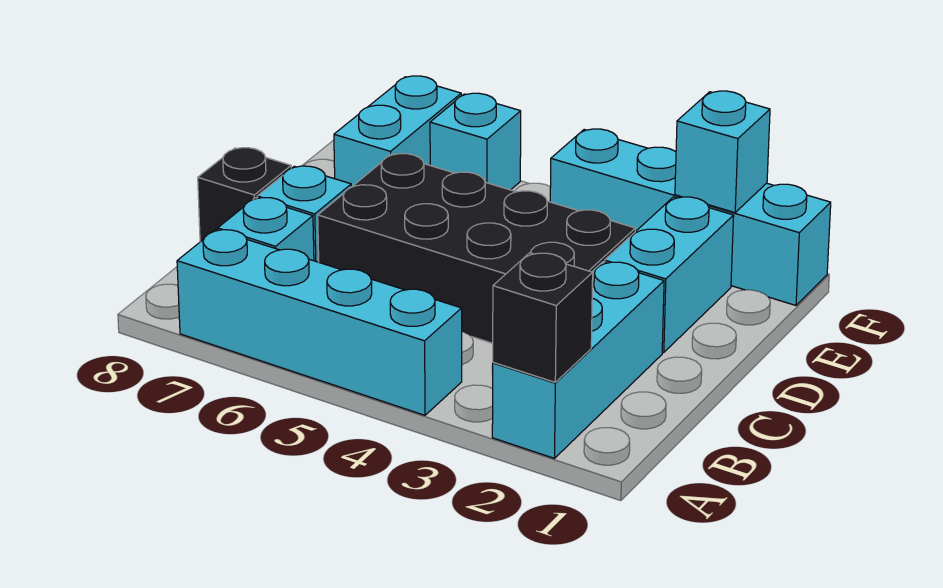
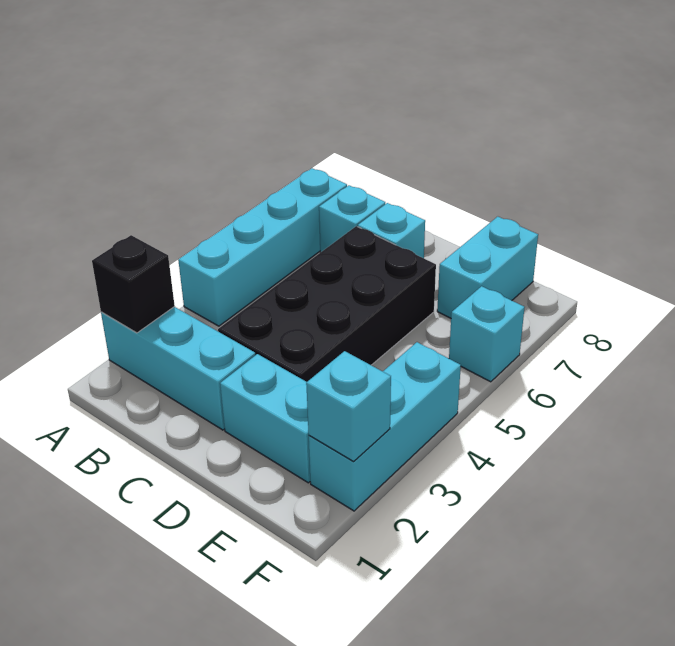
black 1x1 brick [198,148,291,242] -> none
cyan 1x2 brick [334,76,461,187] -> cyan 1x2 brick turned to [437,217,538,318]
cyan 1x4 brick [550,129,831,305] -> cyan 1x3 brick [309,342,461,511]

